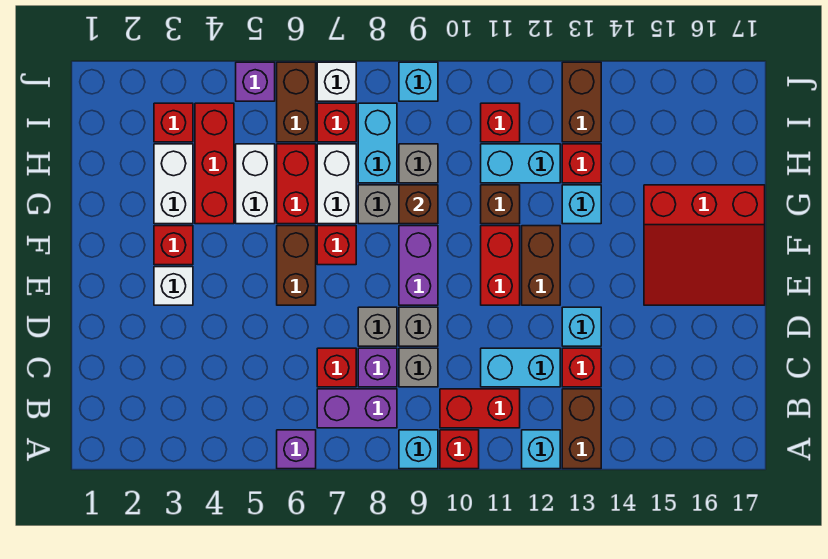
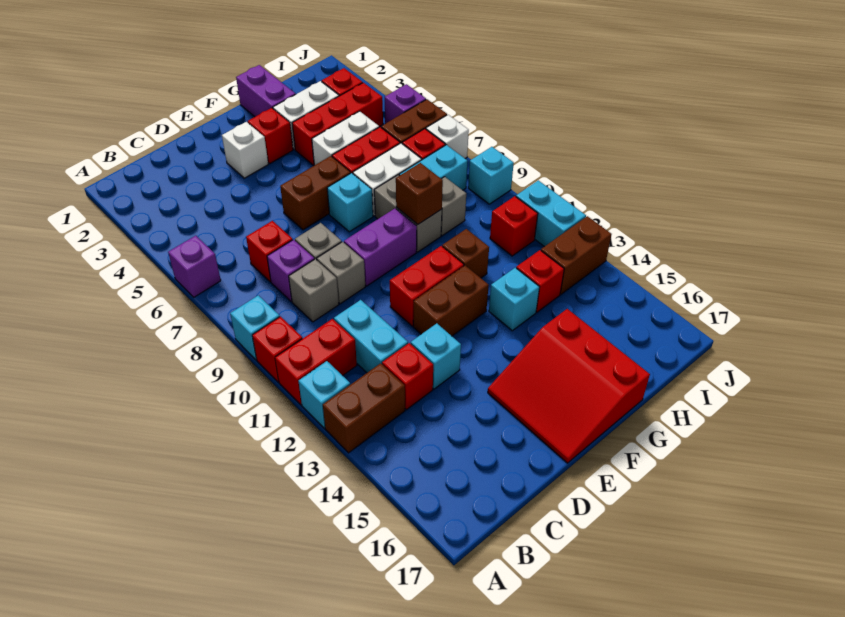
purple 1x2 brick [317,389,397,428] -> purple 1x2 brick moved to [236,65,296,117]
red 1x2 brick [440,389,520,428] -> red 1x2 brick turned to [275,319,357,405]
red 1x1 brick [317,226,356,265] -> cyan 1x1 brick [327,173,373,232]
cyan 1x2 brick [481,144,560,183] -> cyan 1x2 brick moved to [516,180,586,247]

